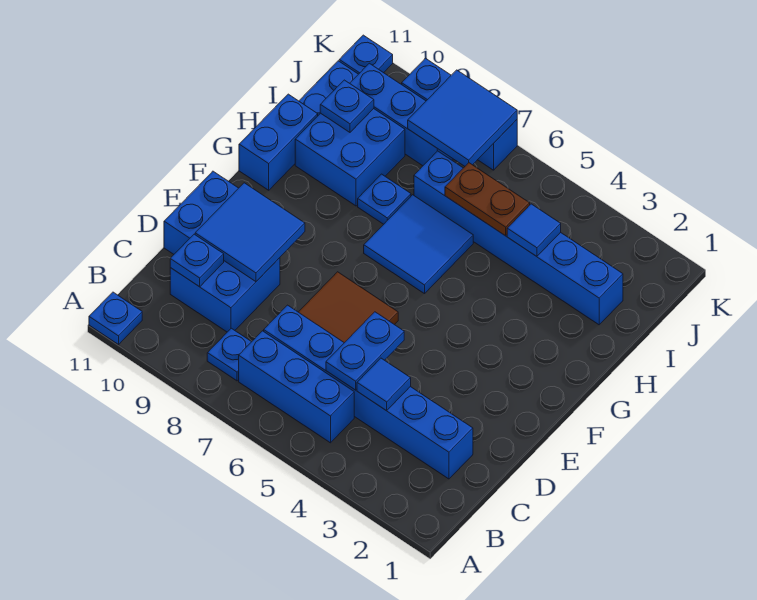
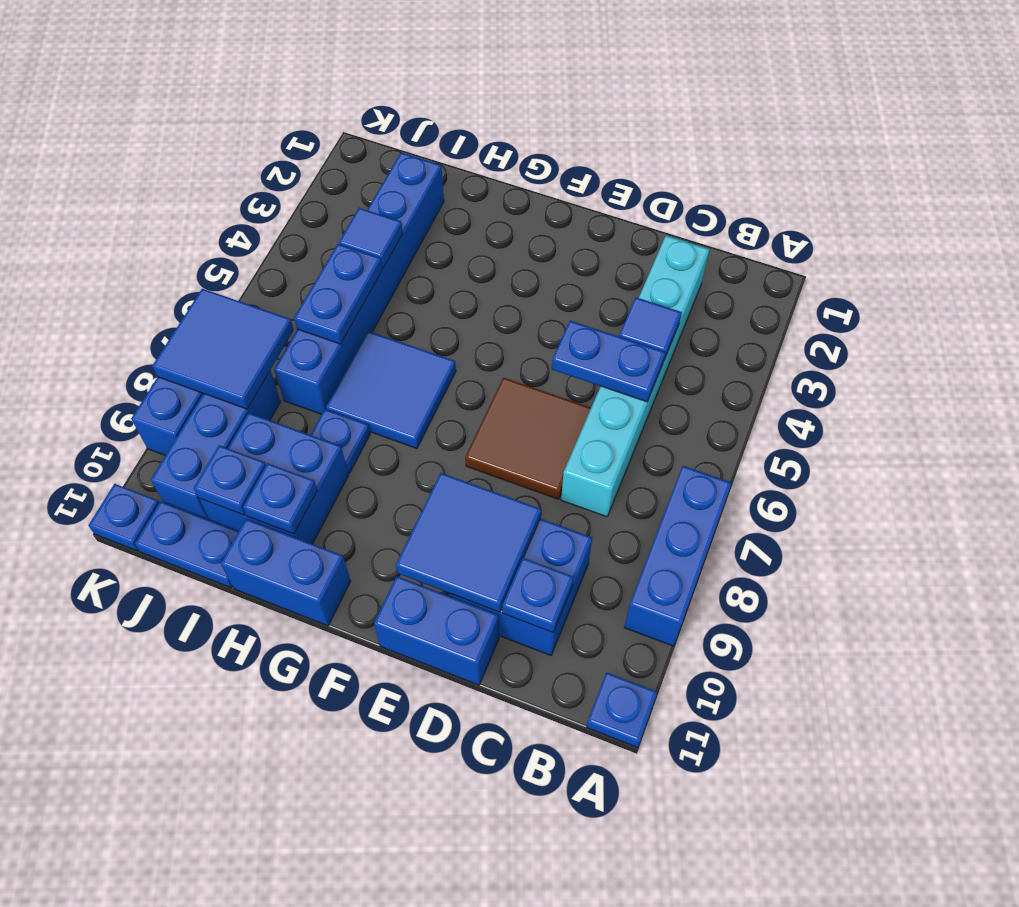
blue 1x3 brick [239,331,354,443] -> blue 1x3 brick moved to [624,466,731,646]
blue 1x1 plate [207,328,251,381] -> blue 1x1 plate moved to [243,463,317,534]
blue 1x6 brick [264,305,473,479] -> cyan 1x6 brick [561,235,710,517]
brown 1x2 plate [445,163,530,236] -> blue 1x2 plate [294,244,382,344]

